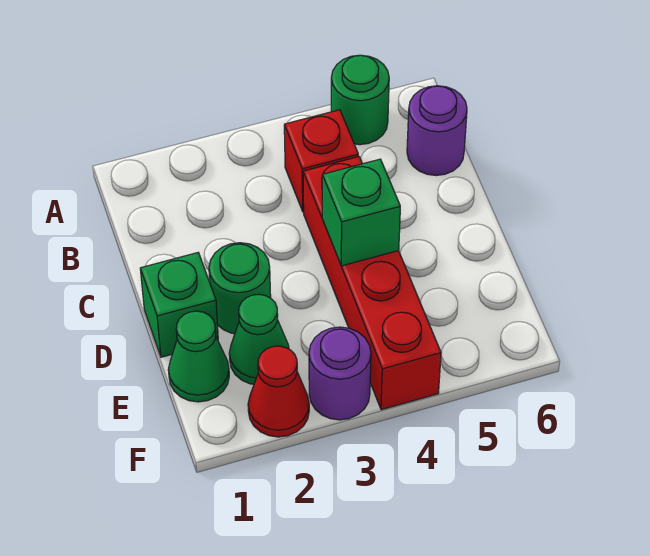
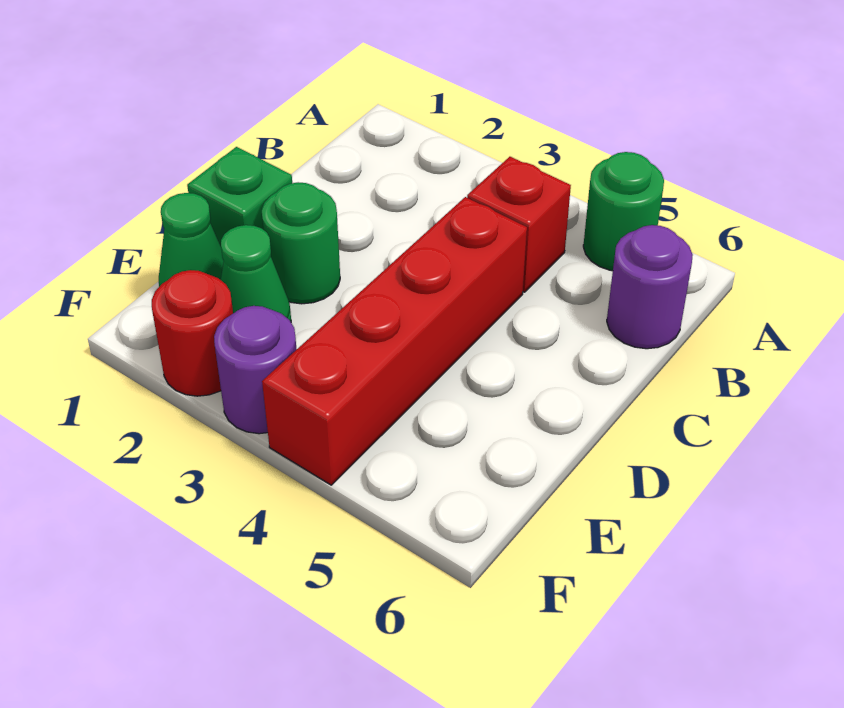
green 1x1 brick [322,159,400,266] -> none
red 1x1 cone [248,346,309,437] -> red 1x1 round brick [152,270,233,396]

